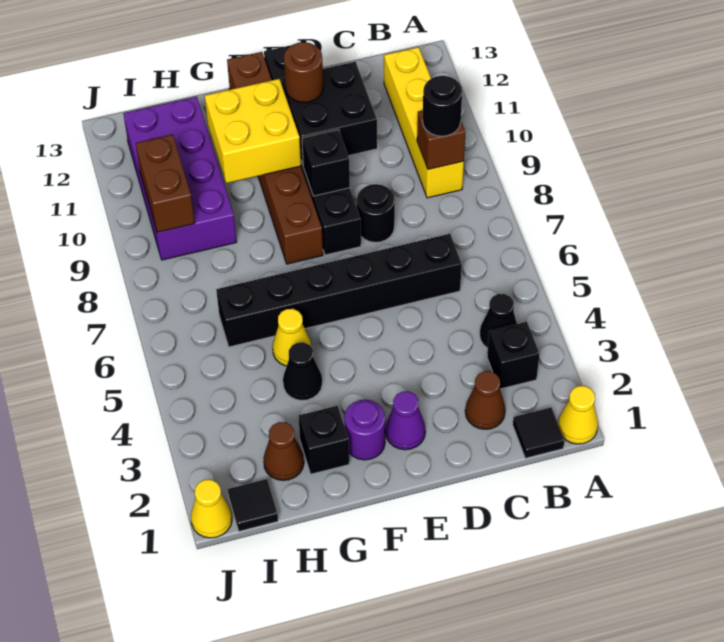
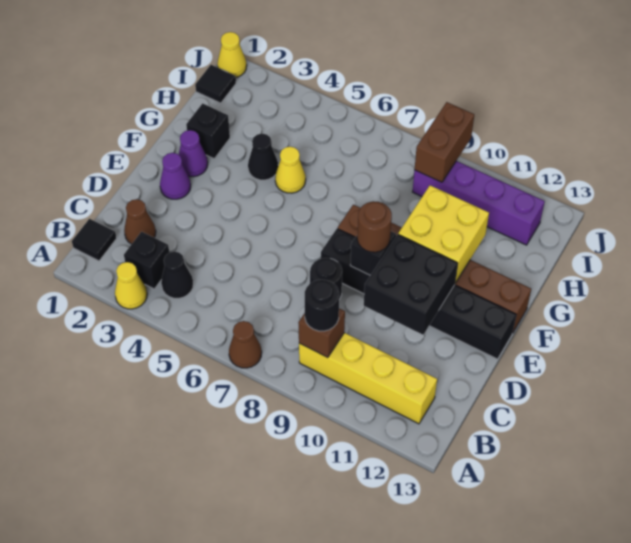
yellow 1x1 cone [558,386,598,444] -> yellow 1x1 cone moved to [115,262,147,309]
black 1x6 brick [216,234,462,347] -> none
brown 1x1 round brick [284,42,323,102] -> brown 1x1 round brick moved to [357,201,392,252]
purple 1x1 round brick [344,400,385,460] -> purple 1x1 cone [179,130,208,177]
brown 1x1 cone [263,422,304,480] -> brown 1x1 cone moved to [229,321,262,368]
purple 2x4 brick [123,97,236,260] -> purple 1x4 brick [413,161,545,245]
brown 1x2 brick [136,135,195,232] -> brown 1x2 brick turned to [414,102,474,182]

